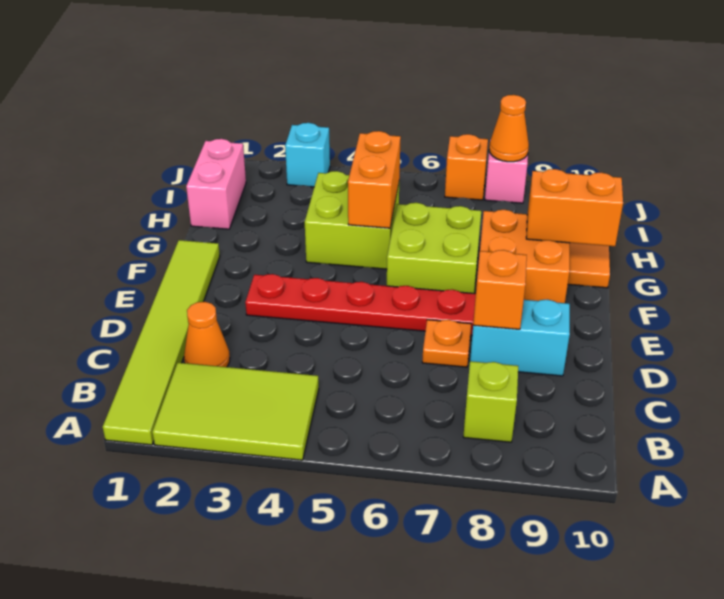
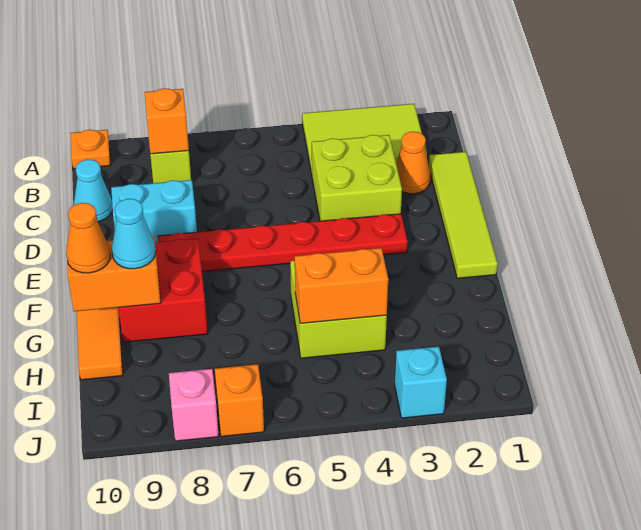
lime 1x6 tile [103,240,220,445] -> lime 1x4 tile [429,152,498,278]
none -> cyan 1x1 cone [74,159,113,222]
orange 1x1 plate [422,320,471,367] -> orange 1x1 plate moved to [70,130,110,169]
orange 1x1 brick [473,250,527,329] -> orange 1x1 brick moved to [144,88,189,154]
lime 2x2 brick [387,203,481,293] -> lime 2x2 brick moved to [312,135,402,221]
orange 2x2 brick [480,210,570,303] -> red 2x2 brick [118,238,208,342]
orange 1x2 brick [348,131,401,228] -> orange 1x2 brick turned to [295,248,388,323]
none -> cyan 1x1 cone [112,199,156,269]
pink 1x2 brick [186,139,246,229] -> none
orange 1x1 cone [489,95,529,162] -> orange 1x1 cone moved to [66,203,110,273]

